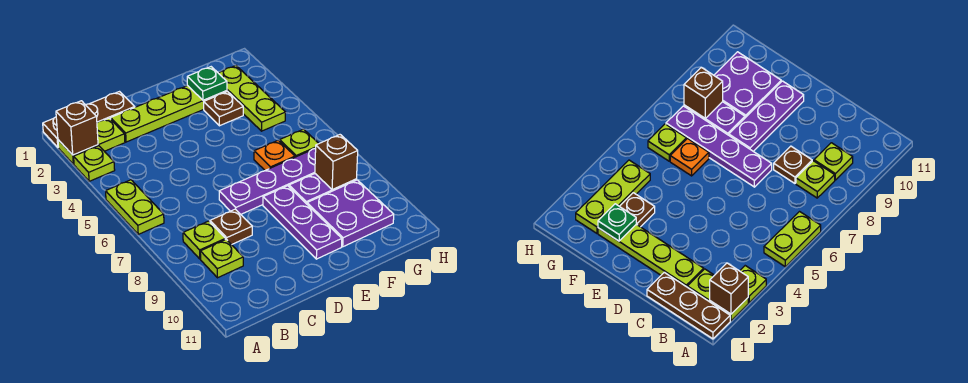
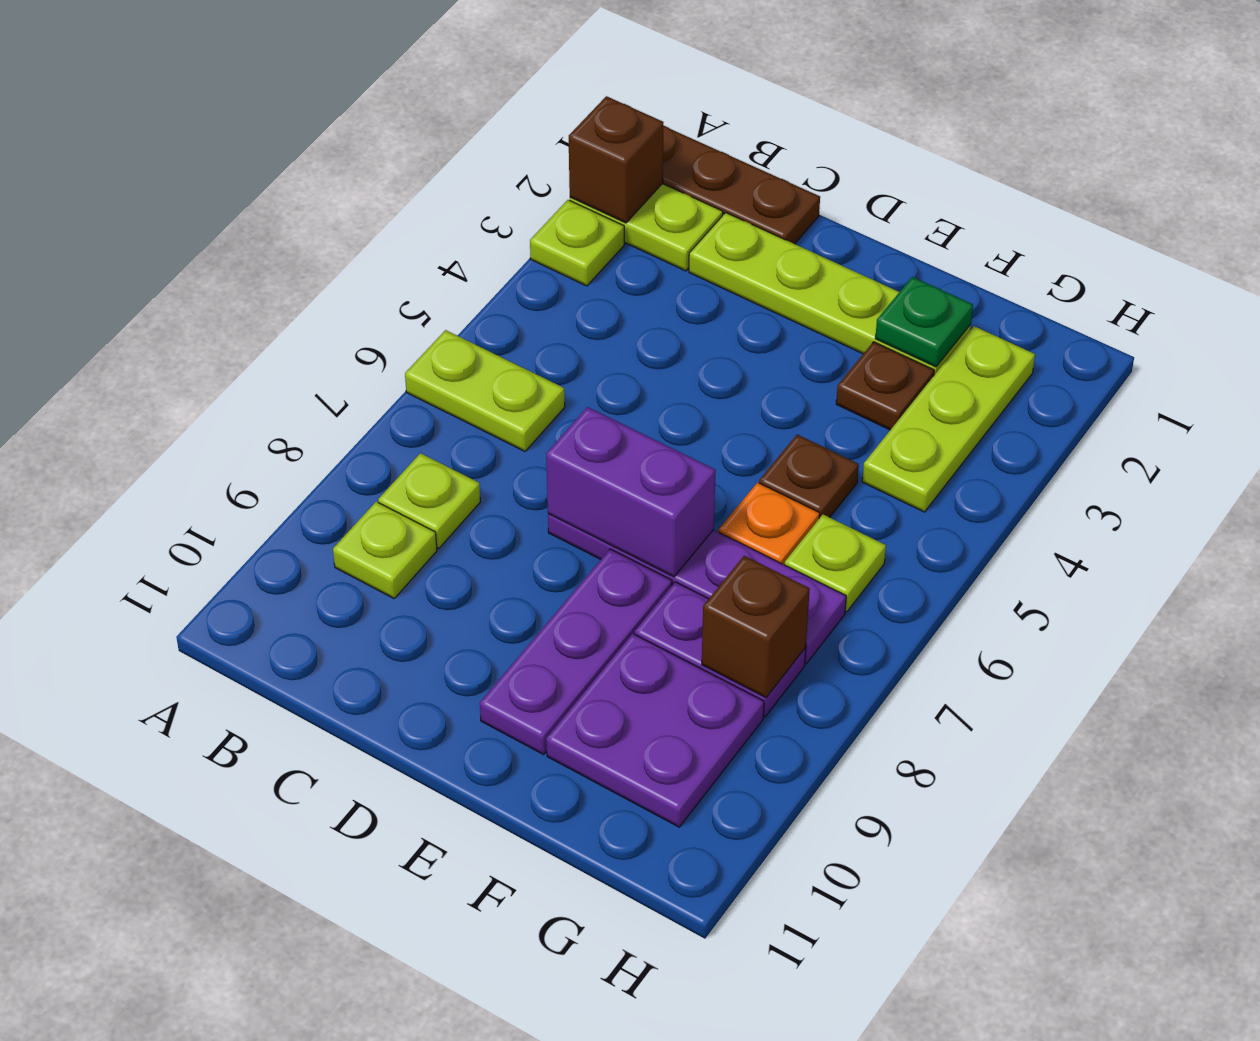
lime 1x2 plate [106,180,164,234] -> lime 1x2 plate turned to [405,330,565,451]
brown 1x1 plate [210,209,252,245] -> brown 1x1 plate moved to [759,434,859,518]
none -> purple 1x2 brick [546,407,716,577]

